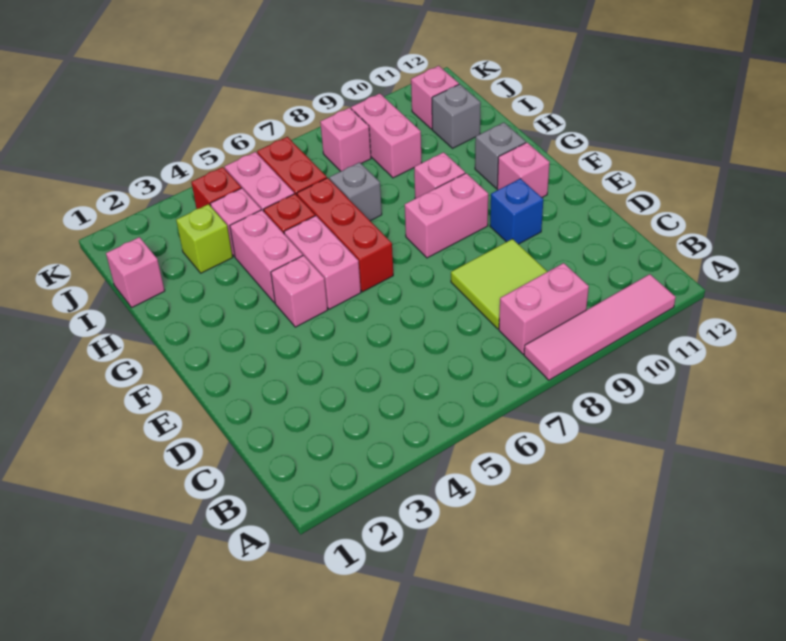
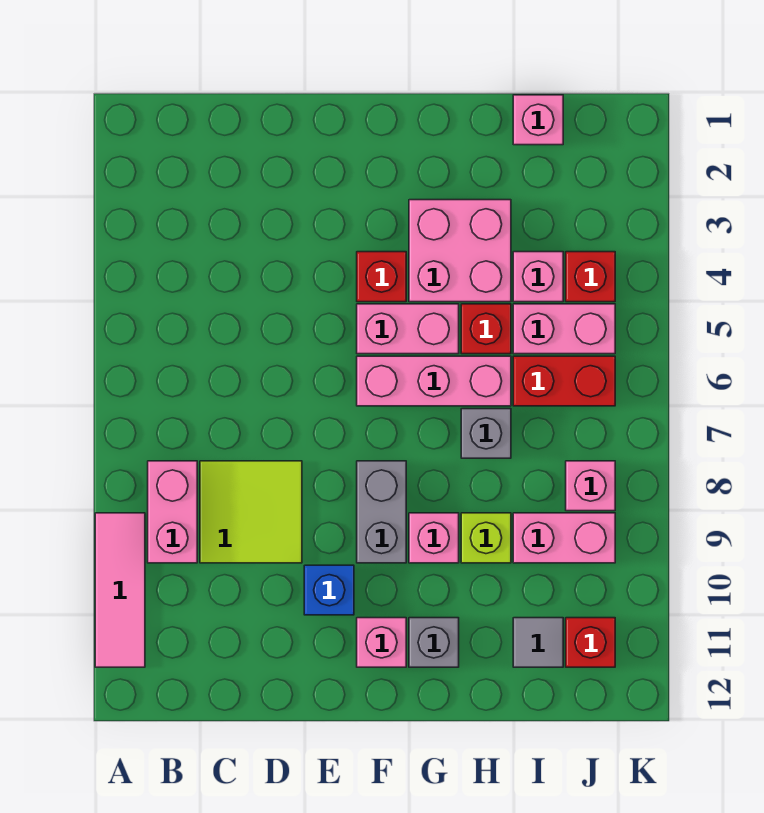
pink 1x4 tile [524,274,676,380] -> pink 1x3 tile [95,513,145,667]
pink 1x1 brick [271,255,328,327] -> red 1x1 brick [357,252,406,302]
red 1x3 brick [297,178,393,292] -> pink 1x3 brick [357,356,511,406]
pink 1x2 brick [405,173,488,258] -> grey 1x2 brick [357,461,406,563]
pink 1x2 brick [230,210,303,303] -> pink 2x2 brick [409,200,511,302]
lime 1x1 brick [176,204,233,273] -> lime 1x1 brick moved to [461,513,511,563]
grey 1x1 brick [432,84,481,148] -> grey 1x1 tile [513,618,563,667]
pink 1x1 brick [411,66,459,129] -> red 1x1 brick [566,618,615,667]

